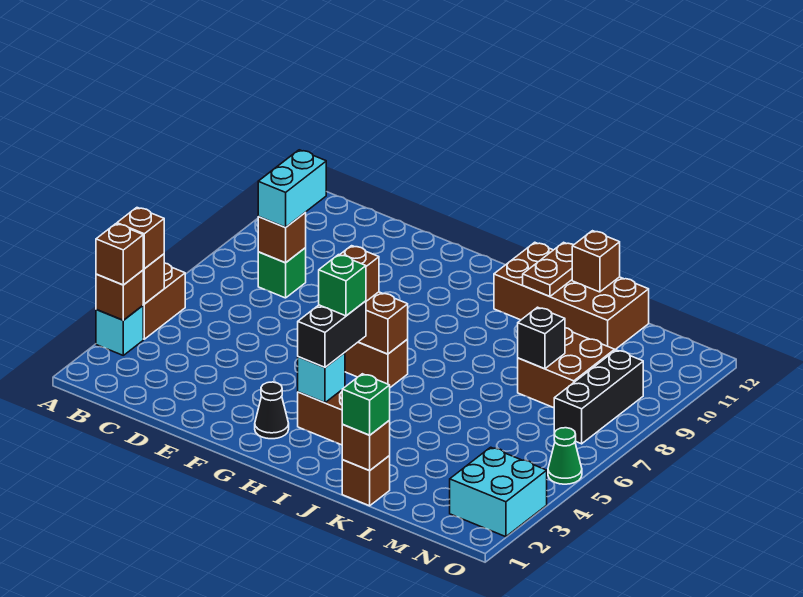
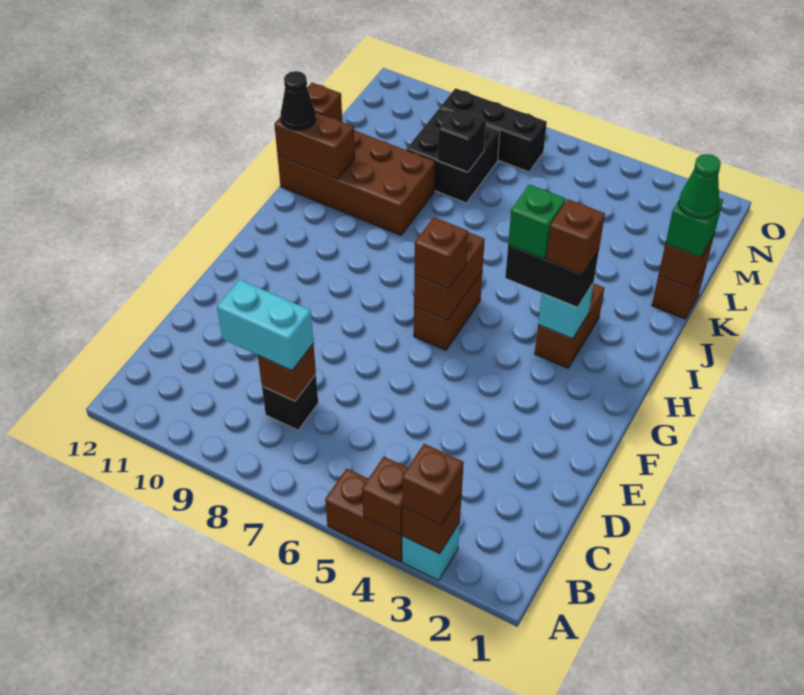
brown 1x1 brick [117,208,164,269] -> brown 1x1 brick moved to [546,199,605,274]
green 1x1 brick [258,248,306,298] -> black 1x1 brick [262,375,318,430]
black 1x1 cone [255,382,289,439] -> black 1x1 cone moved to [281,71,316,130]
brown 2x4 brick [494,242,649,350] -> brown 2x4 brick turned to [278,130,435,235]
brown 1x2 plate [523,242,573,296] -> brown 1x2 brick [274,112,355,180]
brown 2x2 brick [518,328,615,408] -> black 2x2 brick [406,108,500,203]
cyan 2x2 brick [450,447,547,537] -> none
green 1x1 cone [548,428,582,484] -> green 1x1 cone moved to [679,154,721,218]

